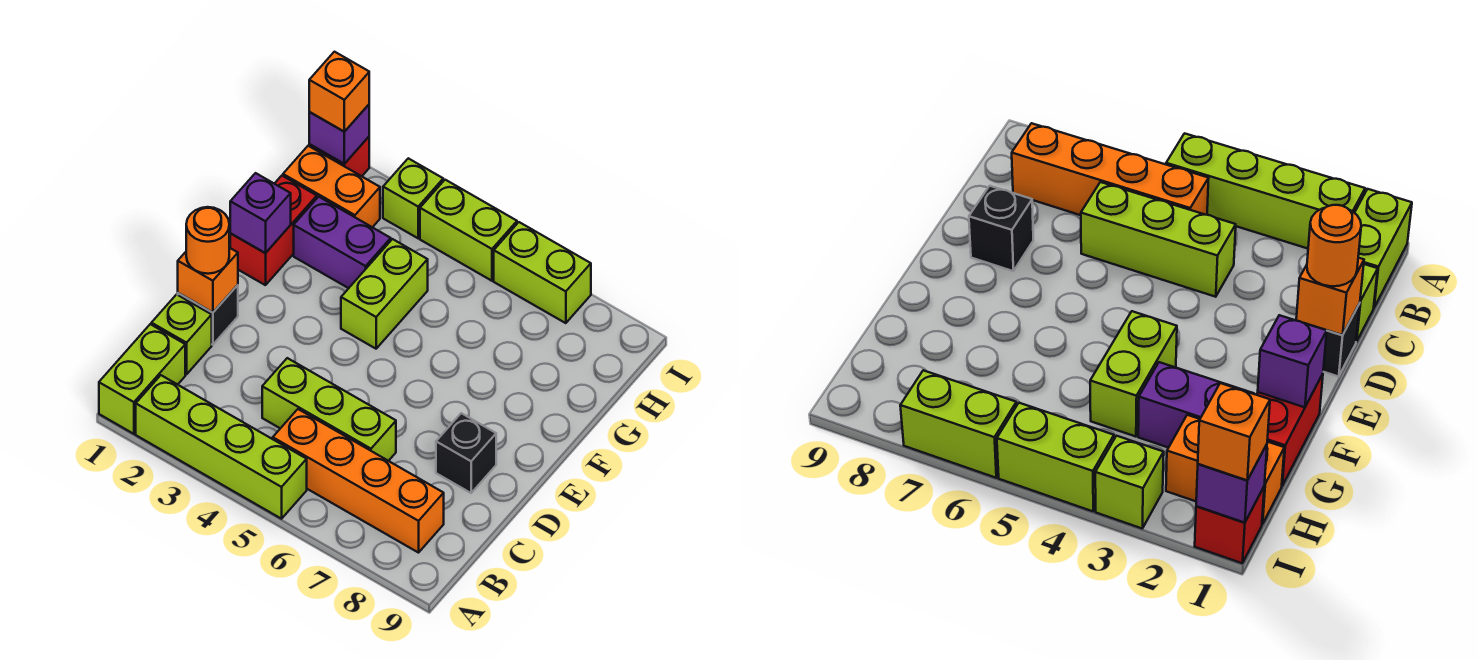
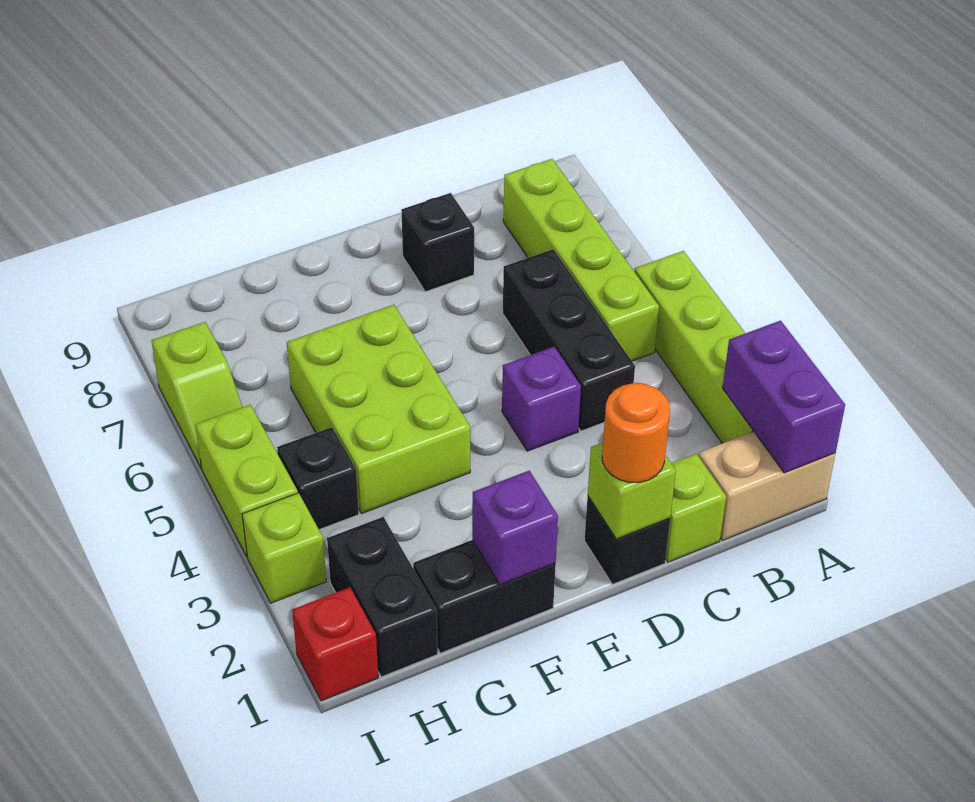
lime 1x2 brick [99,324,185,434] -> tan 1x2 brick [699,431,835,540]
orange 1x4 brick [273,409,444,553] -> lime 1x4 brick [503,159,659,361]
lime 1x3 brick [262,358,396,461] -> black 1x3 brick [503,249,635,431]
orange 1x1 brick [178,248,238,313] -> lime 1x1 brick [588,443,676,539]
red 1x2 brick [230,176,317,285] -> black 1x2 brick [413,540,556,653]
lime 1x2 brick [341,239,428,349] -> lime 2x3 brick [287,305,470,513]
purple 1x2 brick [294,197,391,288] -> purple 1x2 brick moved to [723,321,845,473]
orange 1x2 brick [283,146,380,227] -> black 1x2 brick [327,517,438,677]
none -> black 1x1 brick [277,427,359,529]
purple 1x1 brick [309,105,369,164] -> purple 1x1 brick moved to [502,347,581,451]
orange 1x1 brick [309,52,369,132] -> none
lime 1x2 brick [494,222,591,323] -> lime 1x2 slope [151,322,242,468]

